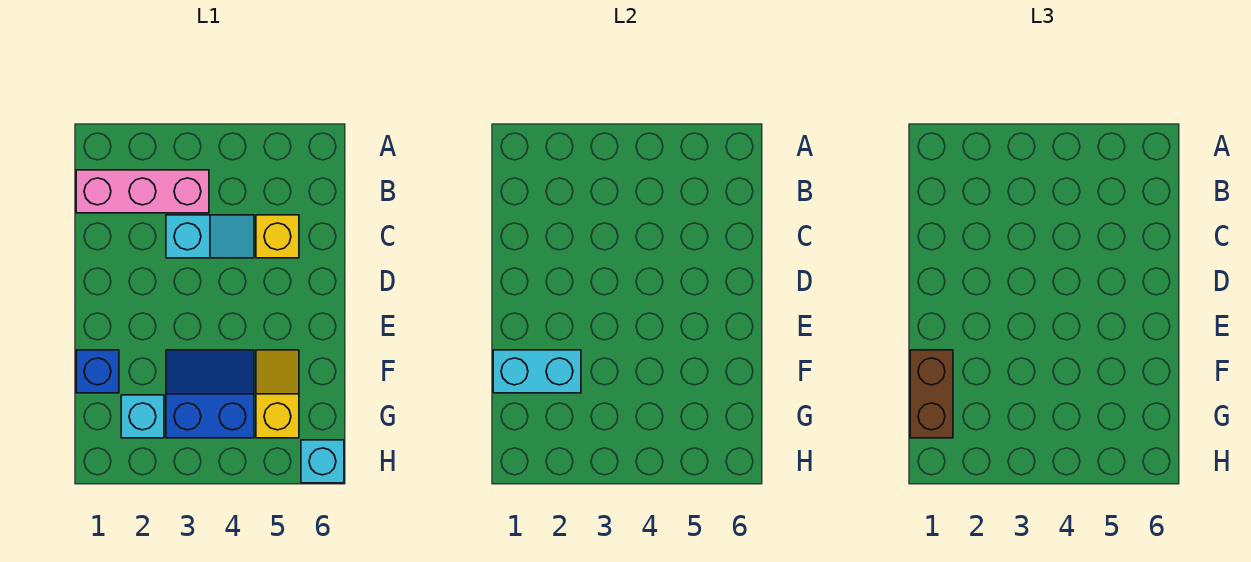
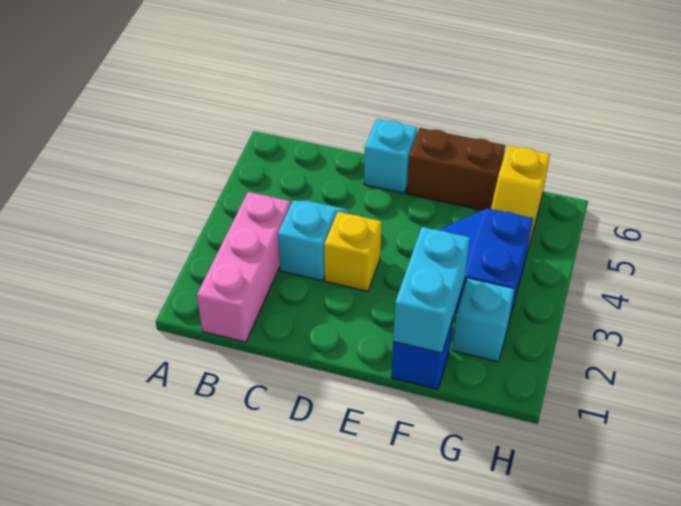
yellow 1x1 brick [256,215,299,258] -> yellow 1x1 brick moved to [324,212,382,291]
brown 1x2 brick [910,350,953,438] -> brown 1x2 brick moved to [407,128,505,210]
yellow 1x2 slope [256,350,299,438] -> yellow 1x2 slope turned to [491,146,550,248]
cyan 1x1 brick [301,440,344,483] -> cyan 1x1 brick moved to [364,119,417,193]

